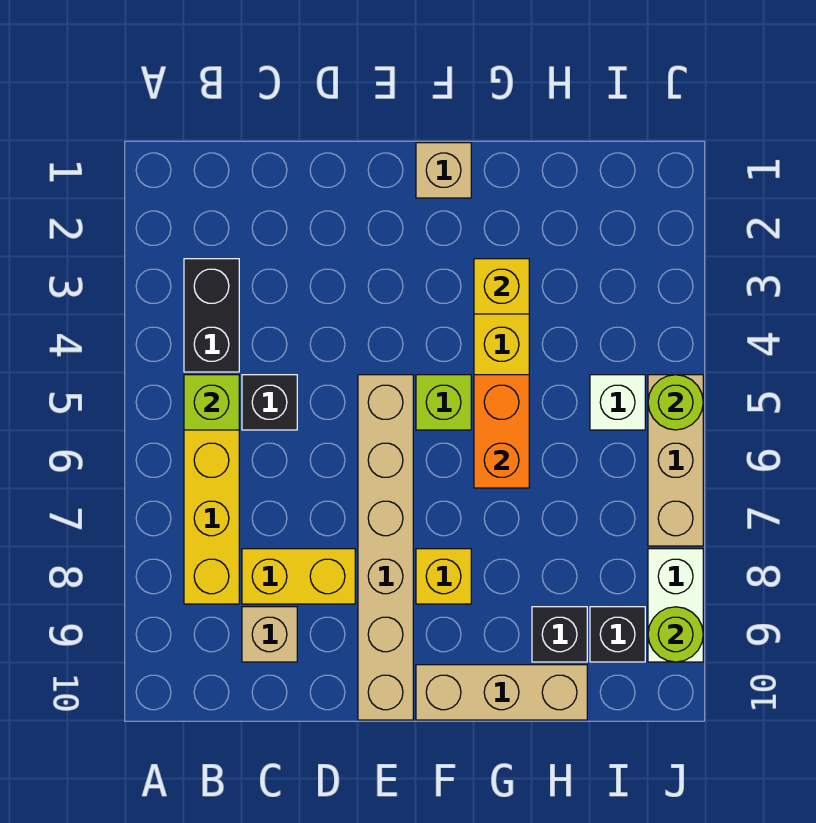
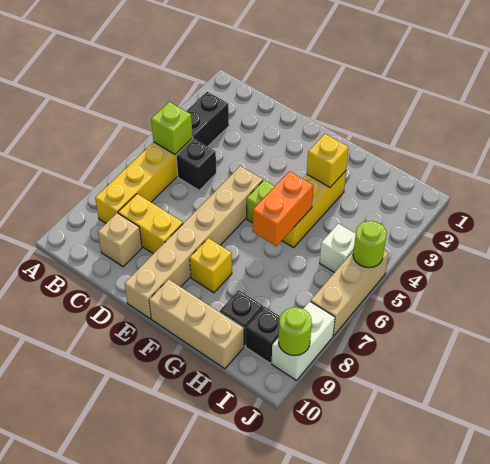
tan 1x1 brick [416,143,471,198] -> none

